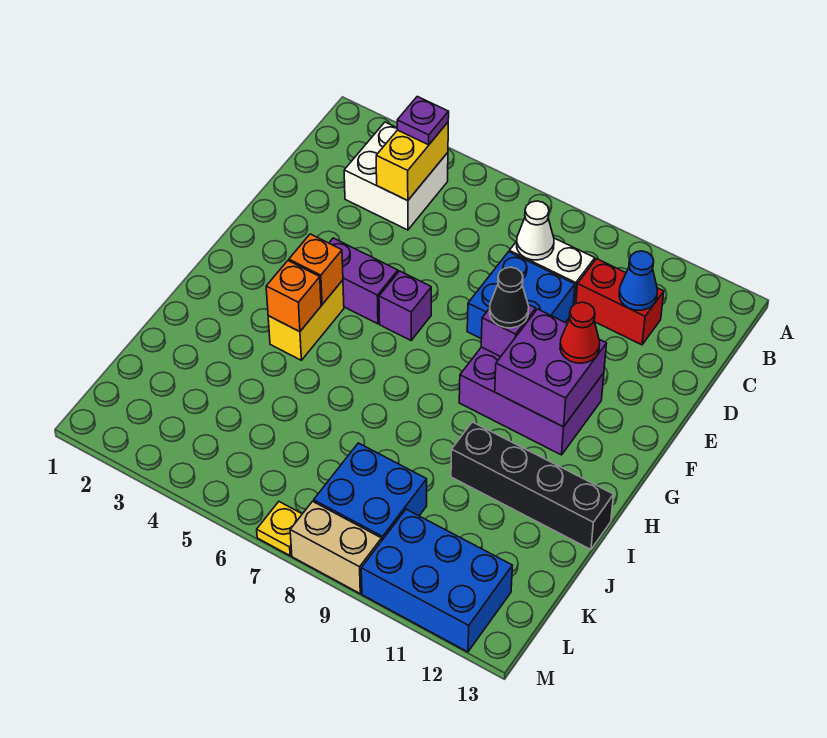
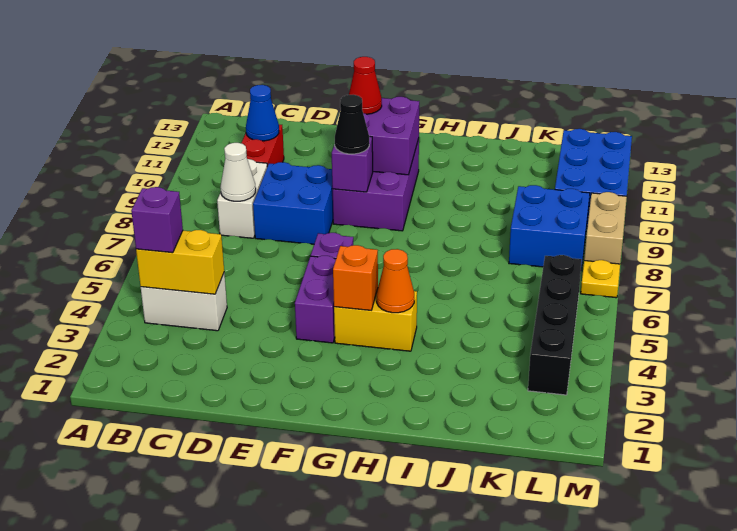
white 2x2 brick [344,122,448,230] -> white 1x2 brick [141,274,227,331]
purple 1x1 plate [397,97,449,145] -> purple 1x1 brick [131,187,183,253]
orange 1x1 brick [266,261,321,332] -> orange 1x1 cone [377,249,414,313]
black 1x4 brick [451,422,614,549] -> black 1x4 brick moved to [528,255,582,395]

